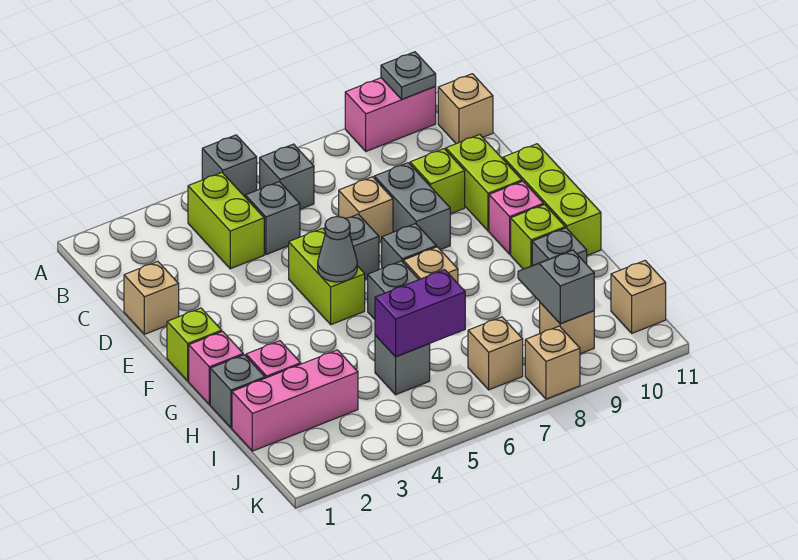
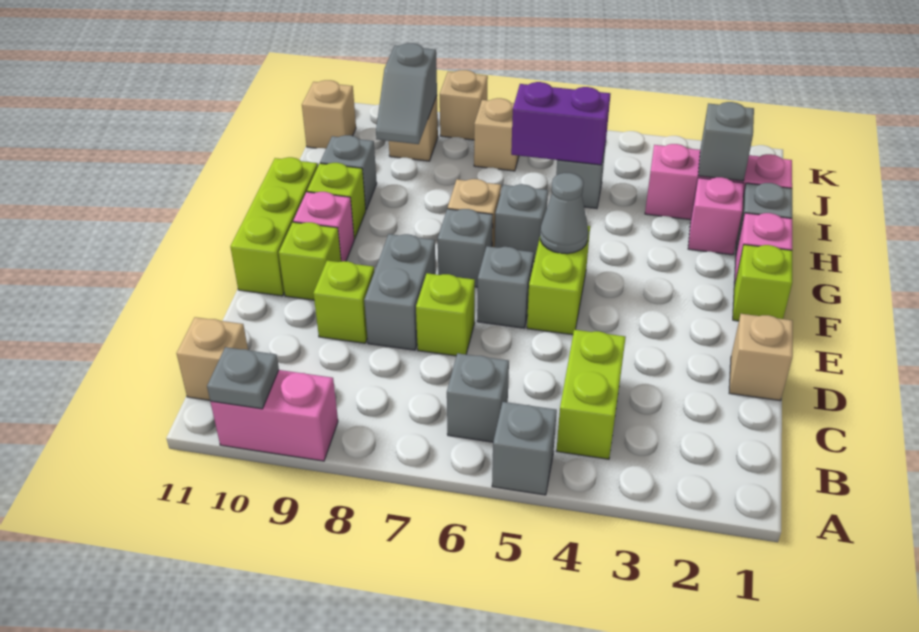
grey 1x1 brick [245,182,300,255] -> grey 1x1 brick moved to [698,102,754,181]
tan 1x1 brick [339,177,393,242] -> lime 1x1 brick [416,273,475,356]
lime 1x2 brick [446,135,522,231] -> lime 1x1 brick [279,222,341,300]

